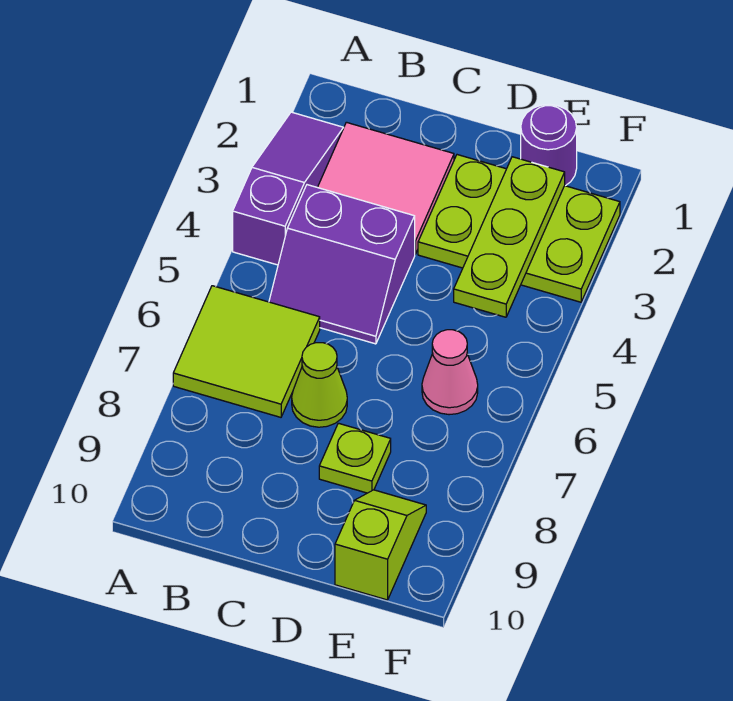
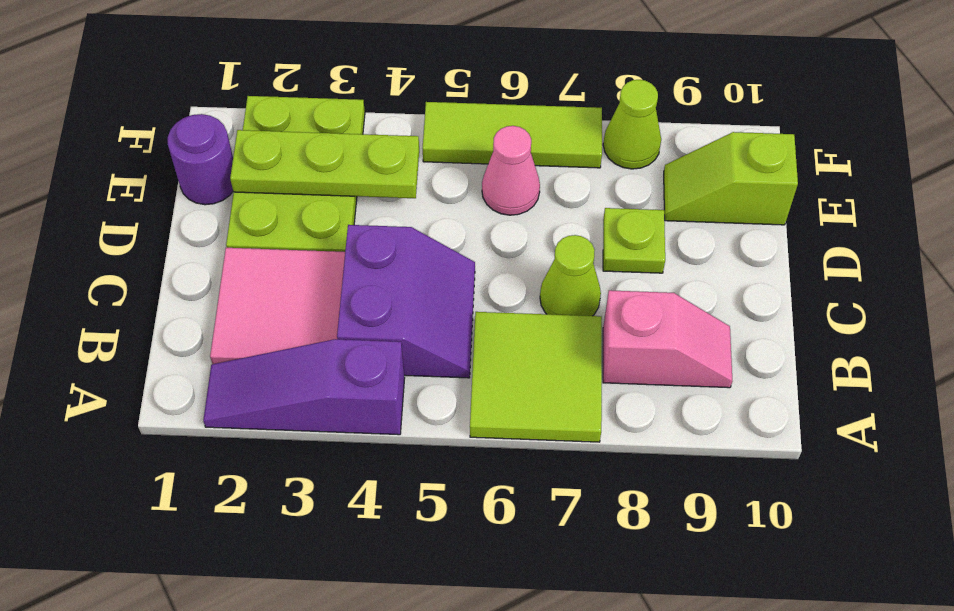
none -> pink 1x2 slope [603,290,732,388]
none -> lime 1x3 tile [423,102,602,168]
none -> lime 1x1 cone [603,80,661,169]

